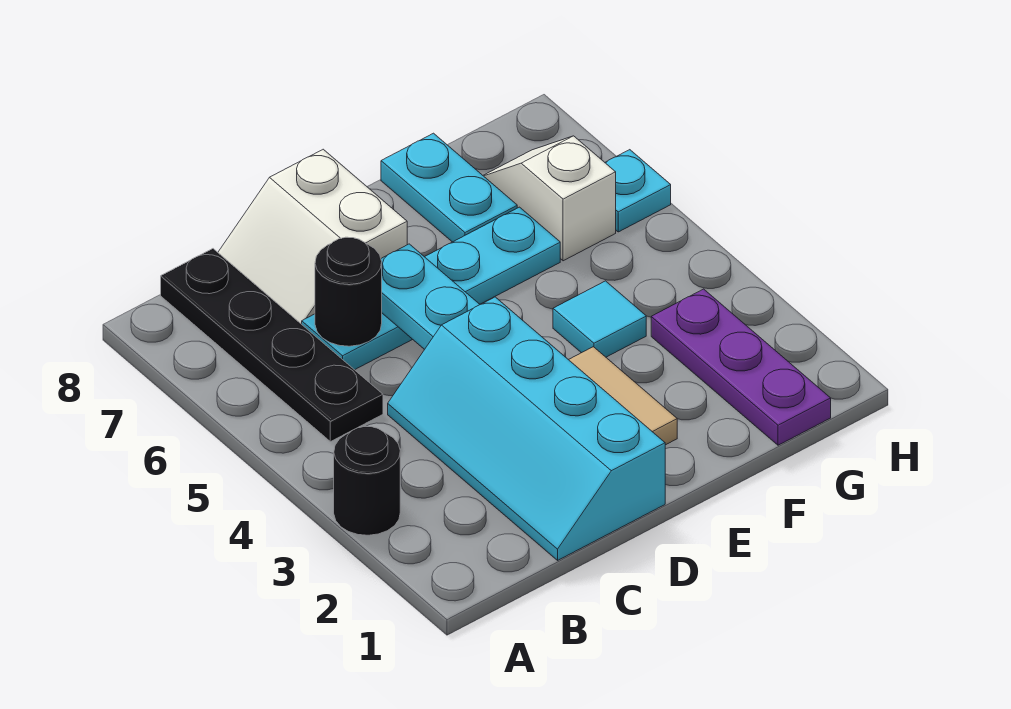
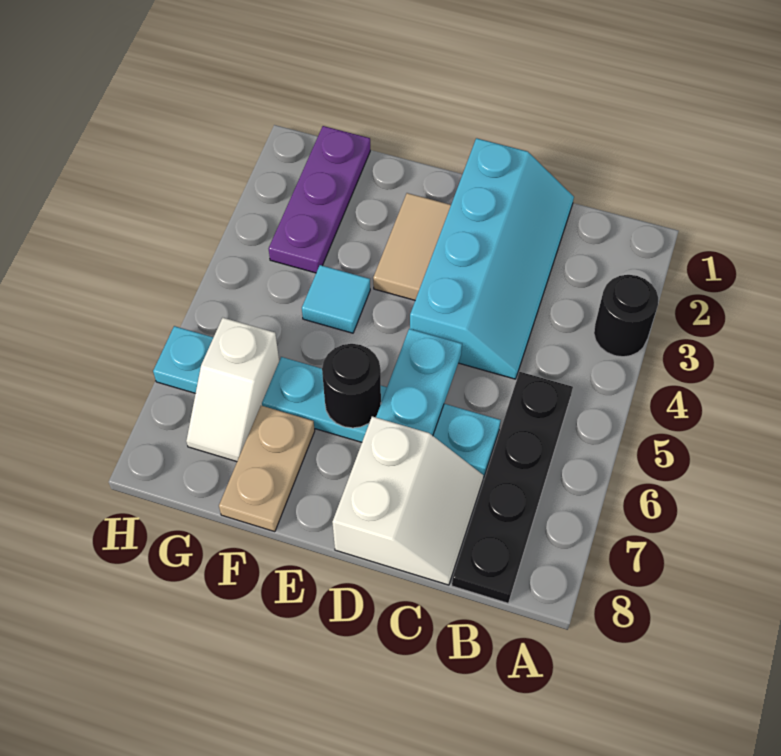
black 1x1 round brick [315,237,382,346] -> black 1x1 round brick moved to [322,344,381,428]
cyan 1x2 plate [381,133,517,242] -> tan 1x2 plate [219,406,315,532]

